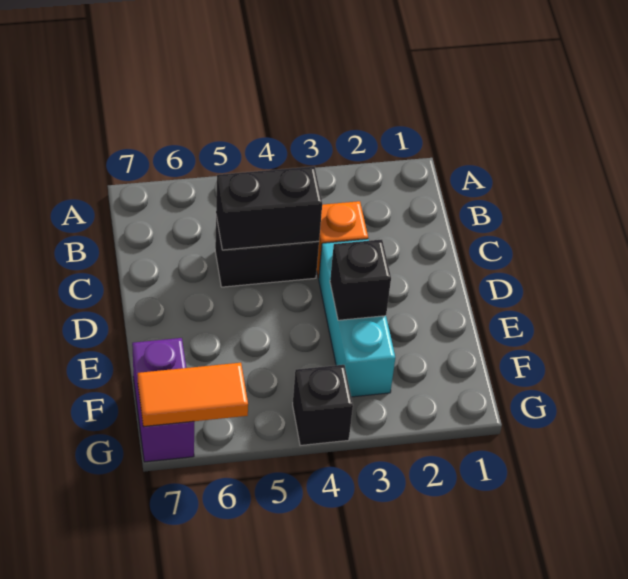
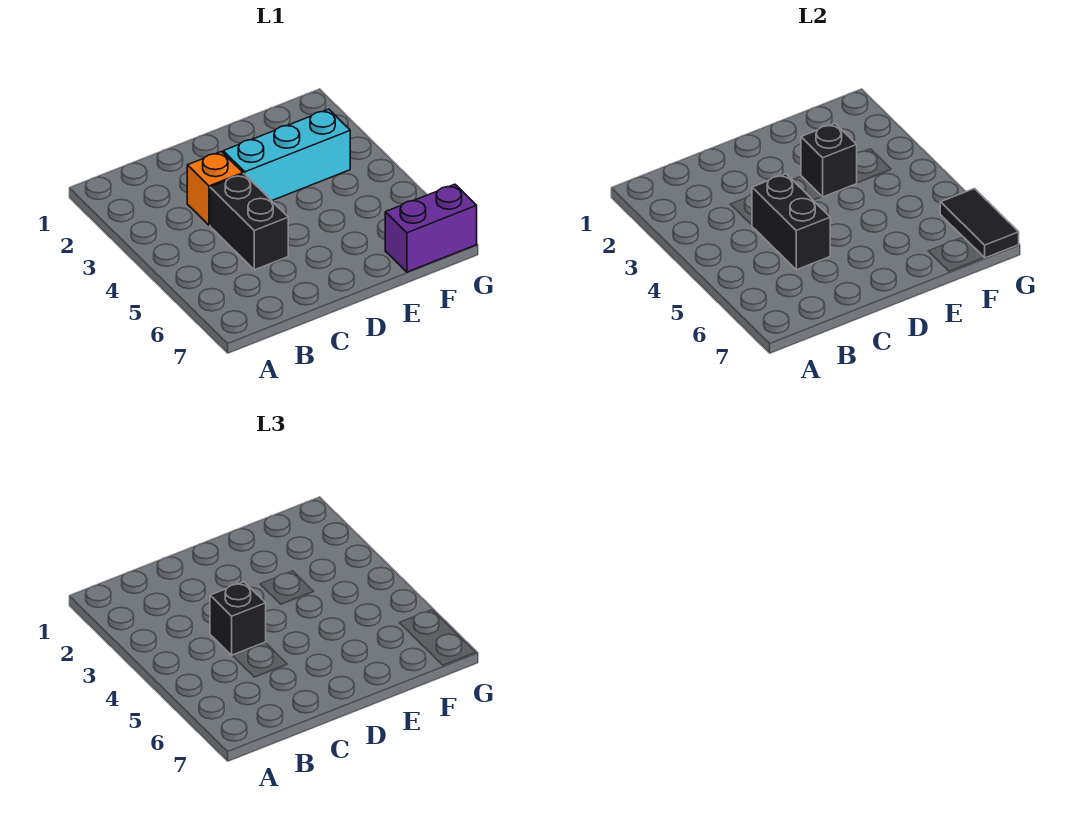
black 1x1 brick [293,365,353,446] -> black 1x1 brick moved to [210,582,266,655]
orange 1x2 tile [138,363,248,427] -> black 1x2 tile [940,189,1019,258]

